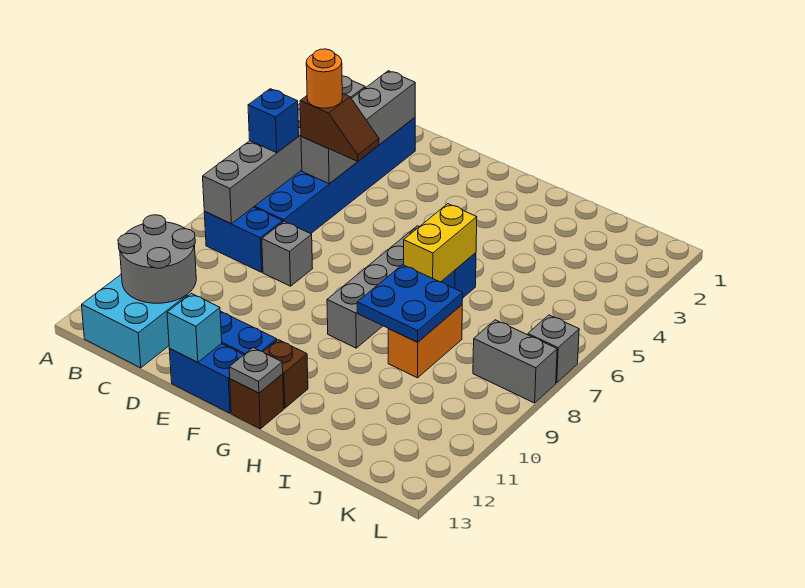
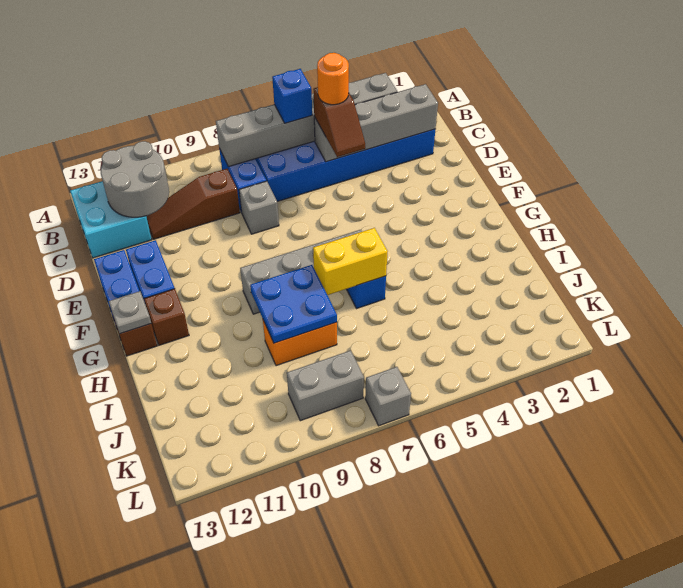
none -> brown 1x3 slope [146,169,240,239]
cyan 1x1 brick [167,293,222,362] -> none
grey 1x2 brick [473,320,557,403] -> grey 1x2 brick turned to [287,350,364,421]

